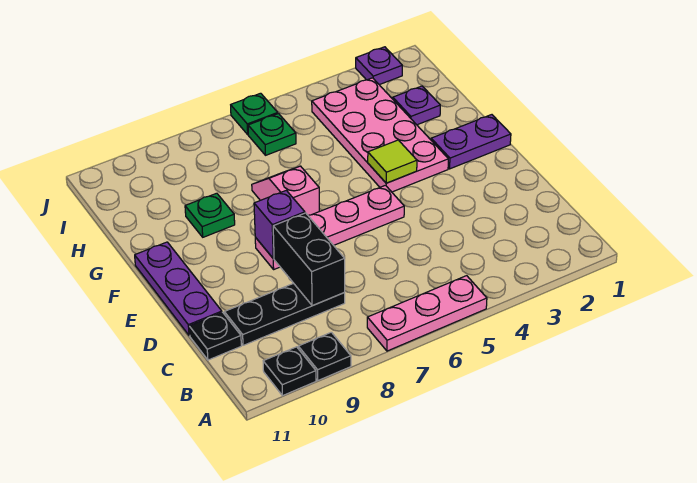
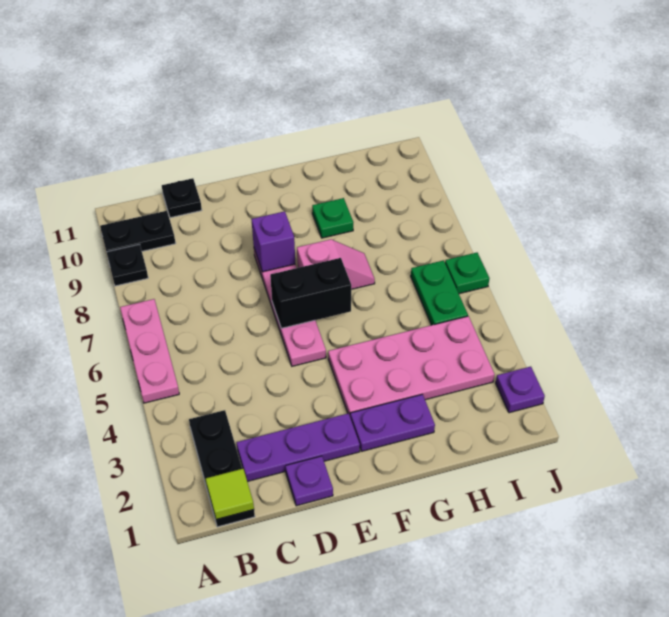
black 1x1 plate [263,347,316,396] -> black 1x2 plate [100,211,176,252]
black 1x3 plate [224,283,345,345] -> black 1x3 plate moved to [189,410,255,527]
black 1x2 brick [273,213,345,306] -> black 1x2 brick moved to [270,258,351,328]
purple 1x3 plate [135,242,222,335] -> purple 1x3 plate moved to [237,413,360,482]
purple 1x2 plate [431,115,511,169] -> purple 1x2 plate turned to [350,394,435,451]
lime 1x1 tile [368,140,417,183] -> lime 1x1 tile moved to [206,469,254,520]
purple 1x1 plate [393,86,440,125] -> purple 1x1 plate moved to [285,456,333,506]
green 1x1 plate [248,114,296,155] -> green 1x2 plate [411,260,468,325]

